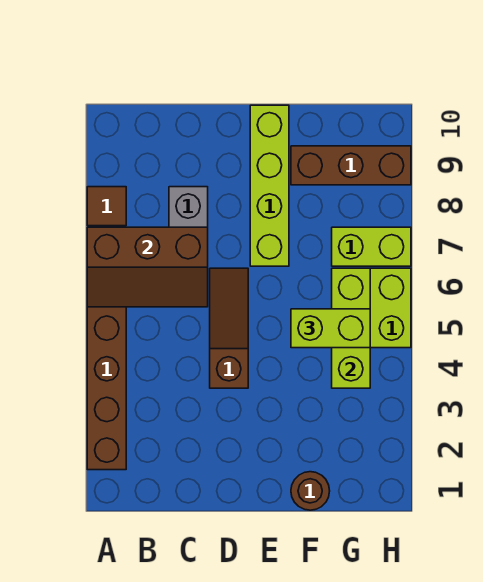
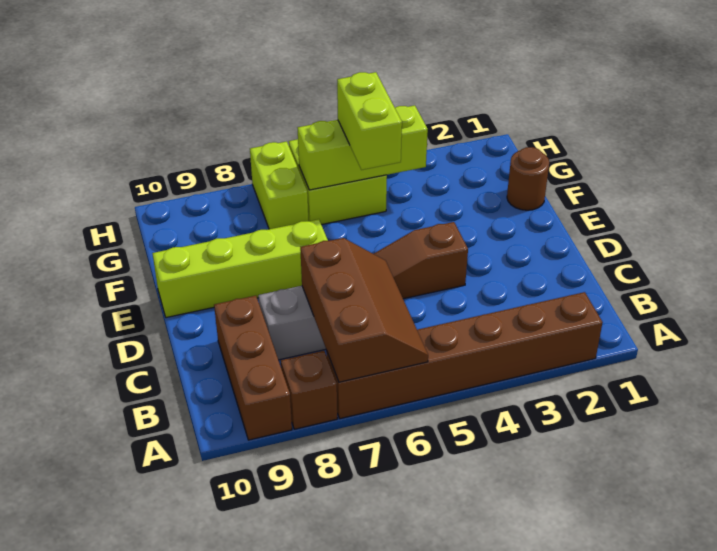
brown 1x1 tile [87,187,126,226] -> brown 1x1 brick [281,351,337,429]
brown 1x3 brick [291,146,411,185] -> brown 1x3 brick moved to [214,296,292,440]

